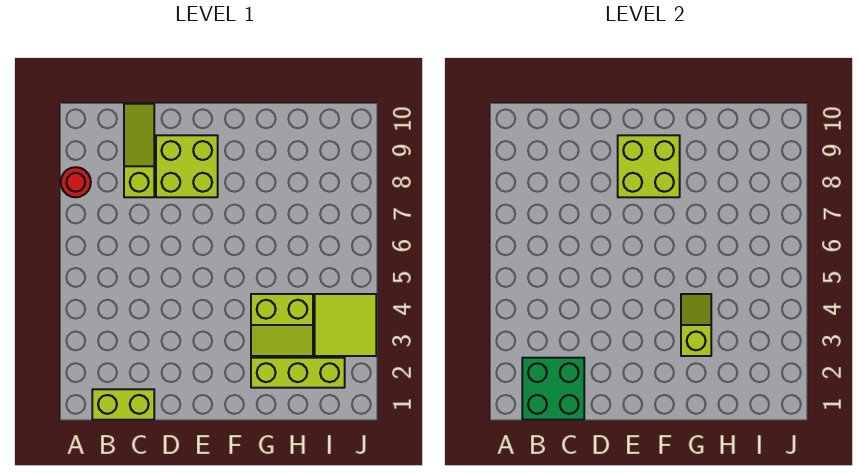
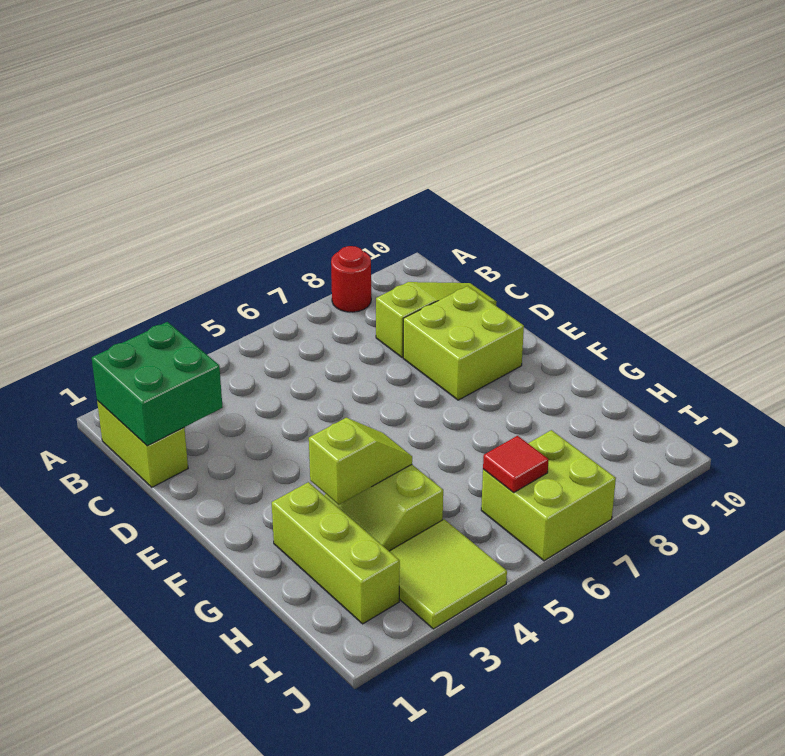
lime 2x2 brick [618,135,680,197] -> lime 2x2 brick moved to [481,430,616,561]
none -> red 1x1 tile [483,436,549,493]

